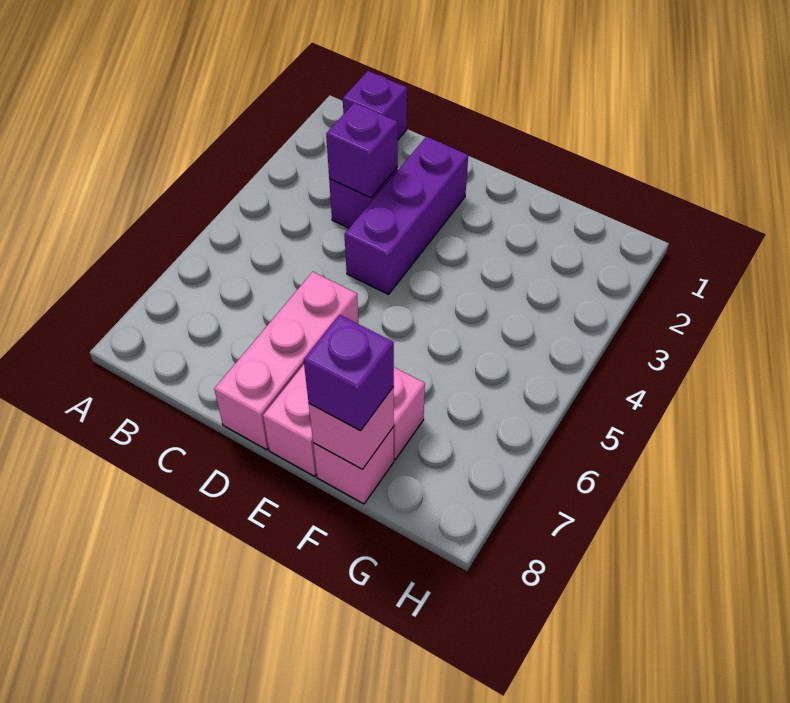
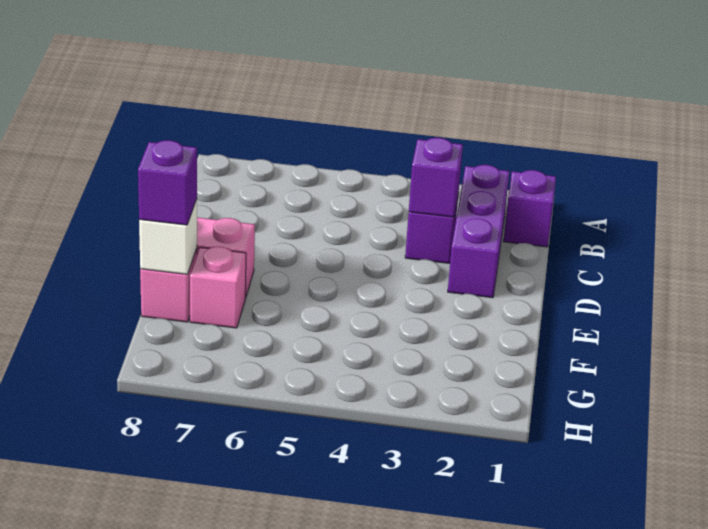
purple 1x3 brick [345,137,468,294] -> purple 1x3 brick turned to [448,165,509,298]
pink 1x3 brick [214,272,358,450] -> none
pink 1x1 brick [309,387,394,469] -> white 1x1 brick [139,199,197,274]

